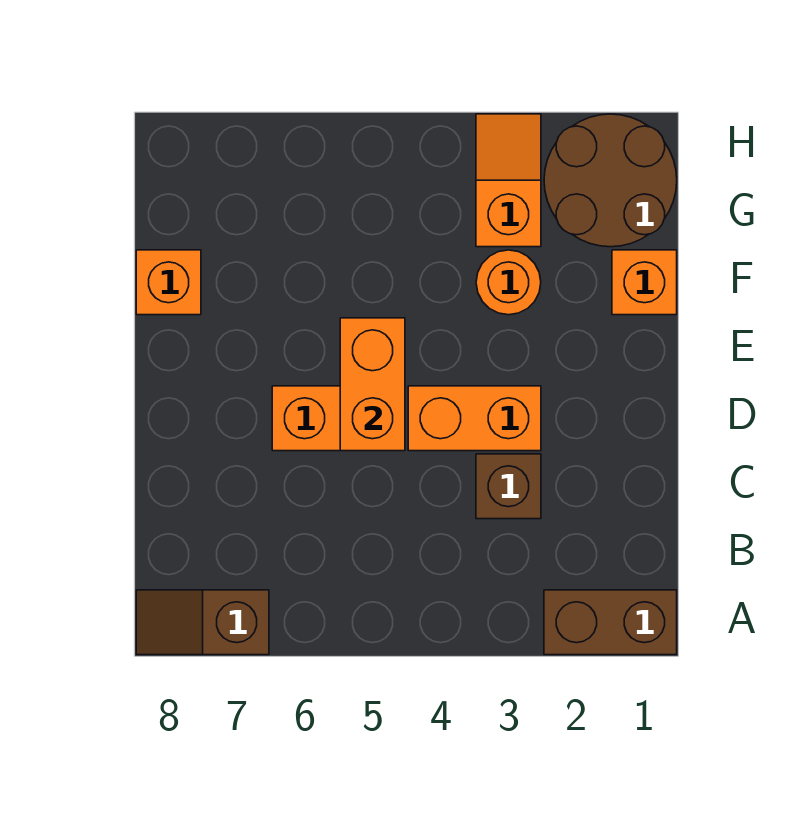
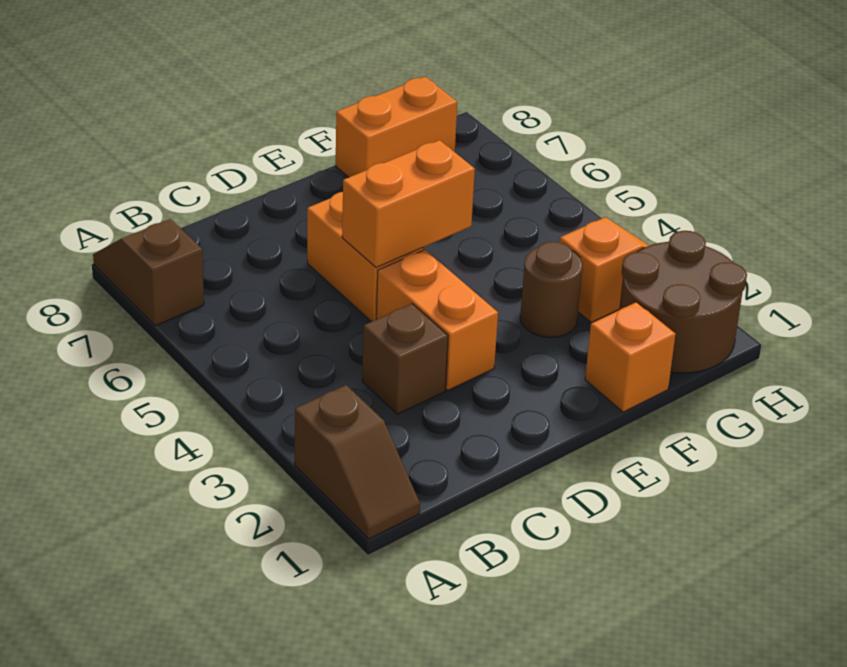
brown 1x2 brick [544,590,677,655] -> brown 1x2 slope [295,385,420,539]
orange 1x1 round brick [476,250,541,315] -> brown 1x1 round brick [520,242,583,338]
orange 1x1 brick [136,250,201,315] -> orange 1x2 brick [336,77,457,177]

